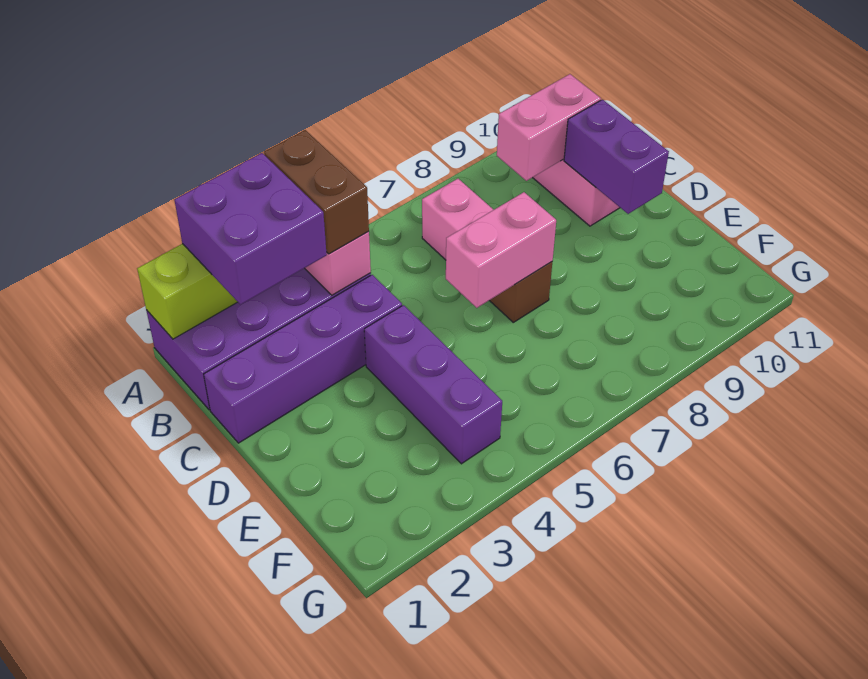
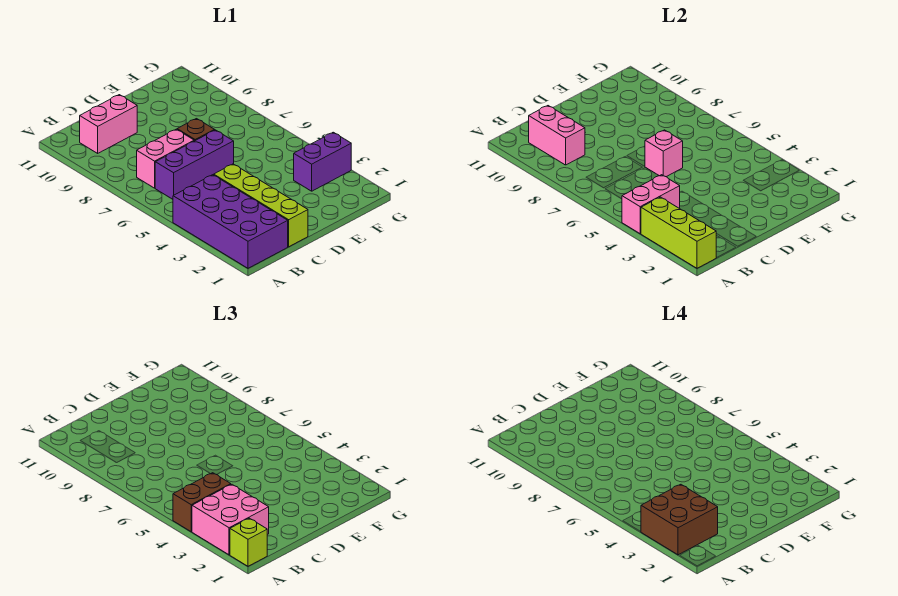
none -> lime 1x1 brick [230,518,267,566]
purple 2x2 brick [174,153,327,305] -> pink 2x2 brick [192,484,269,555]
none -> brown 2x2 brick [641,484,718,555]
purple 1x4 brick [204,275,402,443] -> lime 1x4 brick [214,164,308,247]
purple 1x2 brick [564,100,669,214] -> purple 1x2 brick moved to [294,132,351,191]
purple 1x3 brick [364,305,502,464] -> purple 1x3 brick moved to [155,130,234,199]
pink 1x2 brick [446,192,556,308] -> pink 1x1 brick [645,130,683,177]

